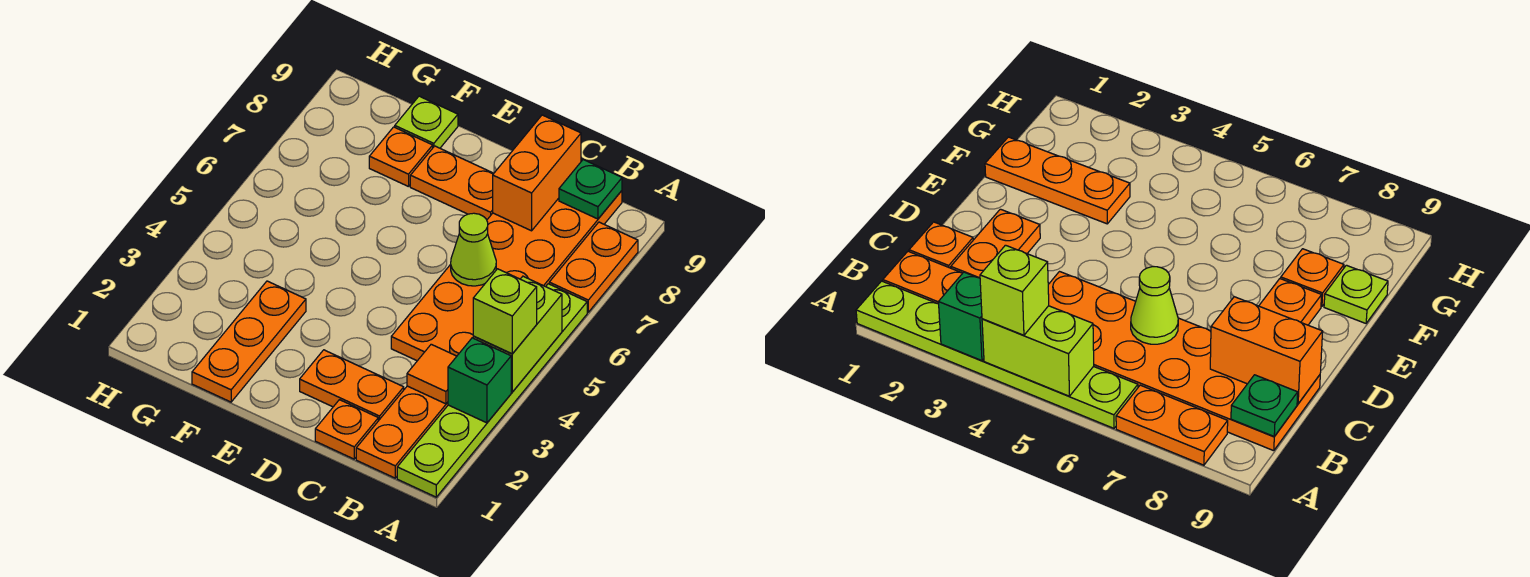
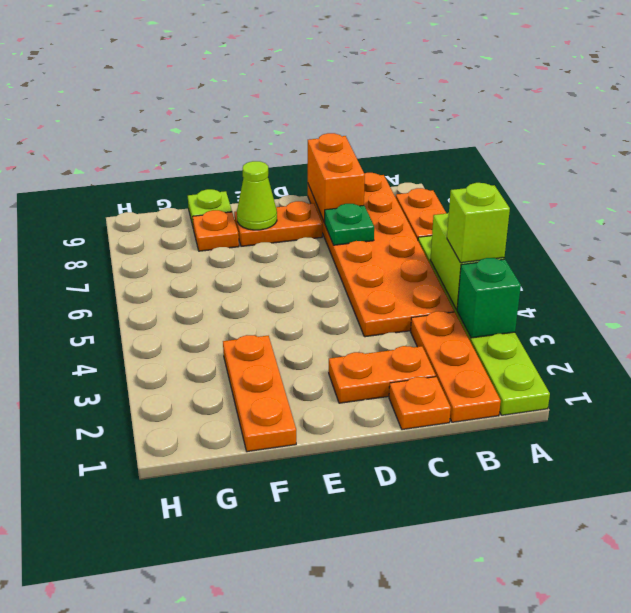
orange 1x1 tile [407,344,457,404] -> none
green 1x1 plate [559,160,622,219] -> green 1x1 plate moved to [324,204,374,245]
lime 1x1 cone [451,213,496,286] -> lime 1x1 cone moved to [237,161,277,230]

